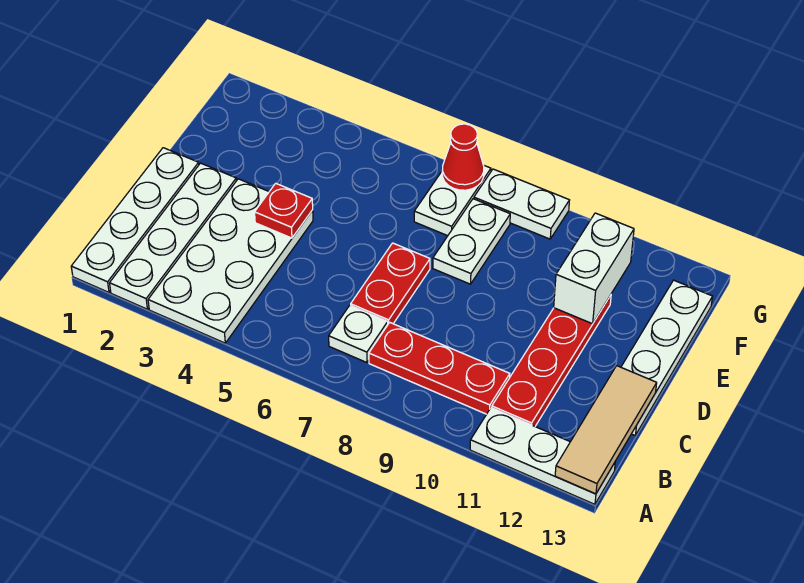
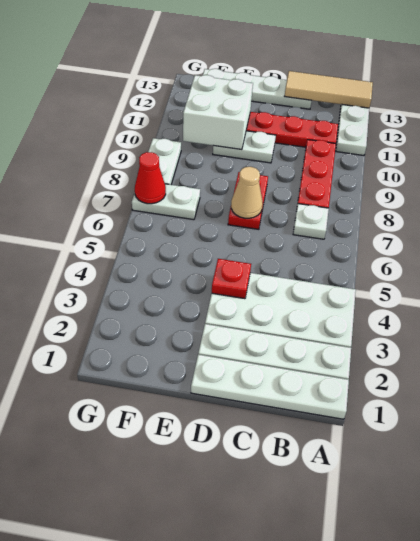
red 1x2 plate [351,243,430,324] -> red 1x2 plate turned to [228,172,268,229]
none -> tan 1x1 cone [231,167,263,218]
white 1x2 plate [433,199,510,284] -> white 1x2 plate moved to [213,131,276,163]
white 1x2 brick [554,213,634,324] -> white 2x2 brick [183,75,253,150]

